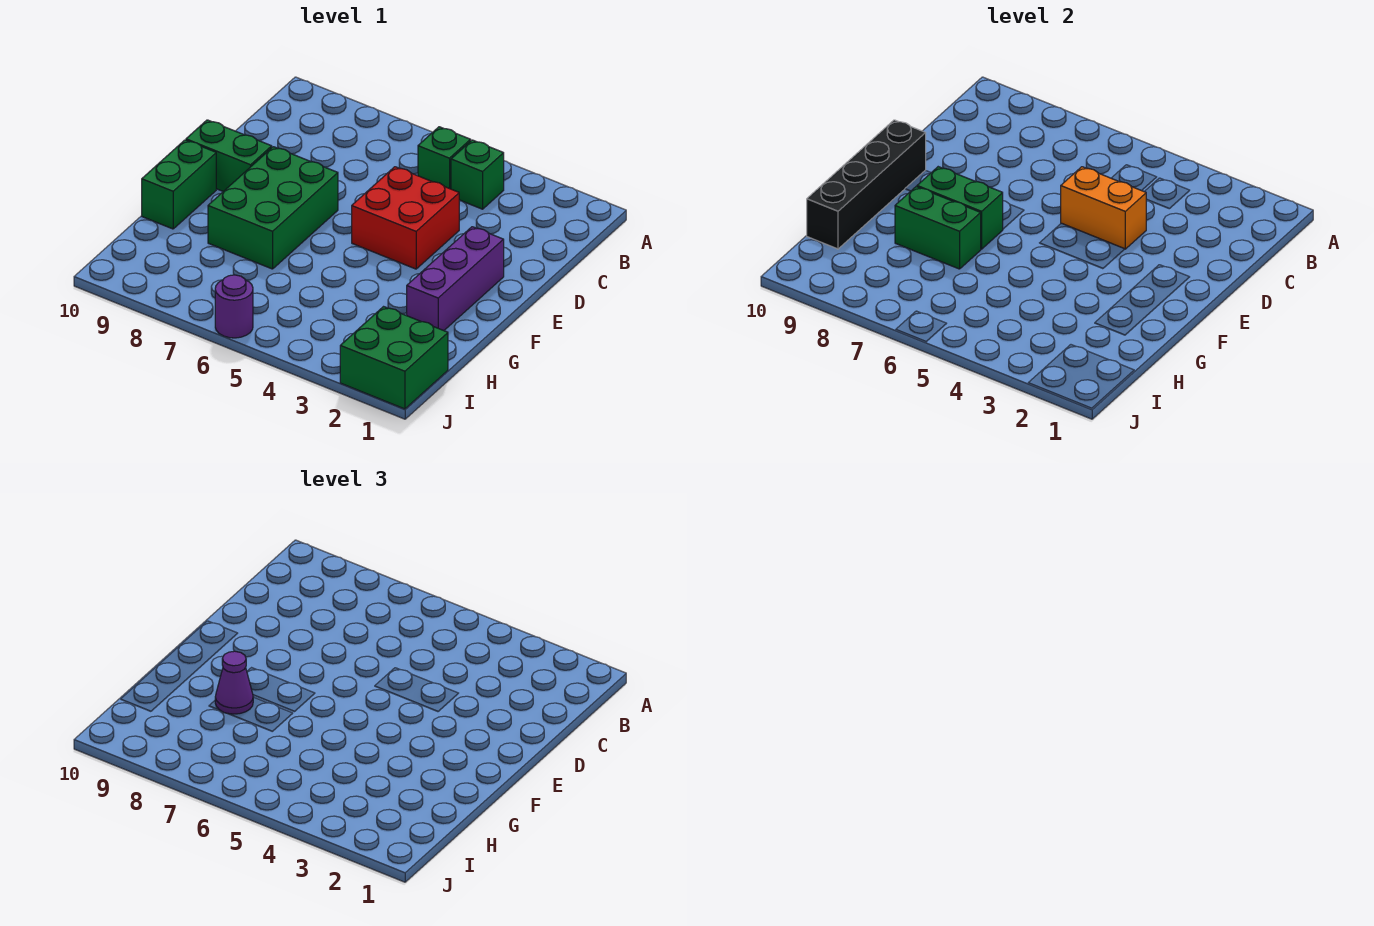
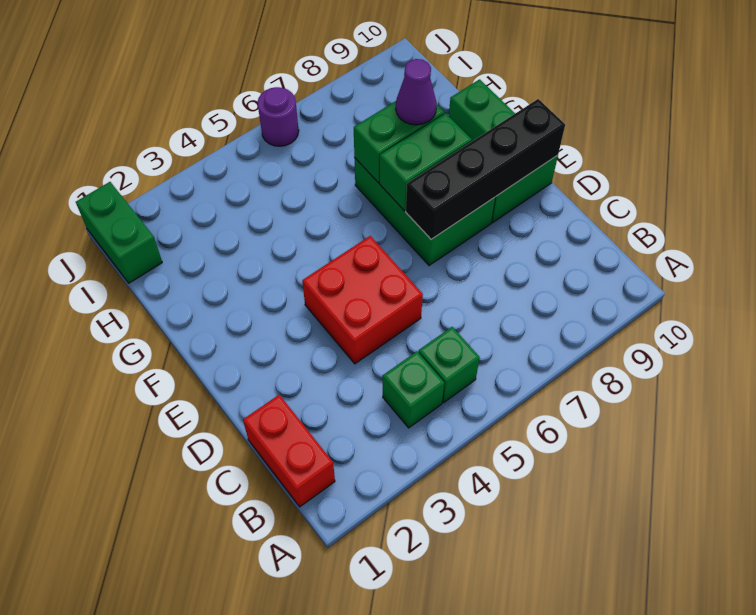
none -> red 1x2 brick [243,395,335,507]
orange 1x2 brick [1061,167,1147,249] -> none
purple 1x3 brick [407,227,504,331] -> none
black 1x4 brick [807,120,926,249] -> black 1x4 brick turned to [406,99,565,239]
green 2x2 brick [340,307,448,409] -> green 1x2 brick [76,182,162,283]

